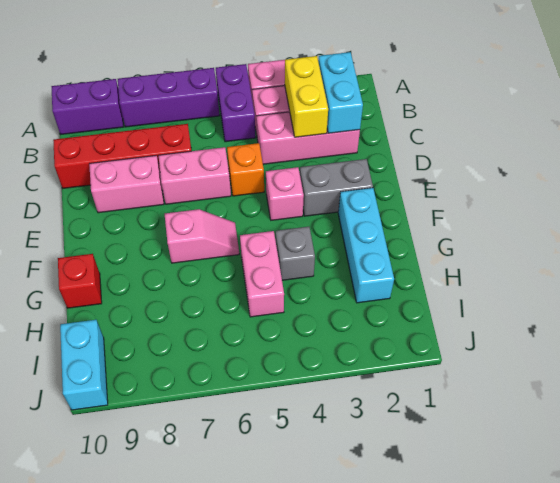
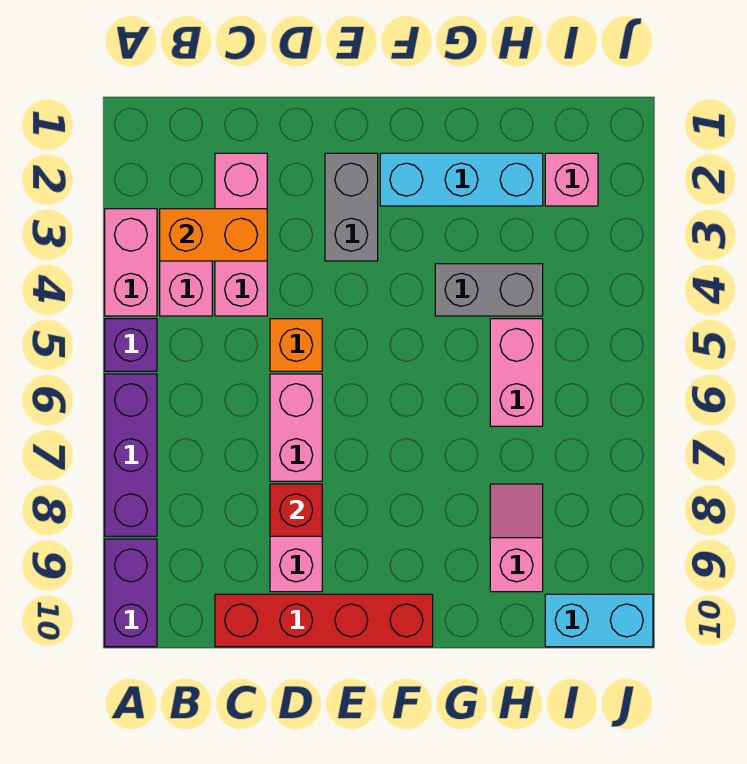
purple 1x2 brick [216,64,256,142] -> purple 1x1 brick [105,319,157,371]
cyan 1x2 brick [318,52,363,133] -> none
yellow 1x2 brick [285,56,328,137] -> orange 1x2 brick [160,209,267,261]
red 1x4 brick [53,124,191,188] -> red 1x4 brick turned to [215,594,433,647]
pink 1x1 brick [266,167,304,220] -> pink 1x1 brick moved to [545,153,598,206]
pink 1x2 slope [165,209,239,263] -> pink 1x2 slope moved to [490,484,543,592]
grey 1x1 brick [276,227,315,280] -> grey 1x2 brick [435,264,543,316]
pink 1x2 brick [240,231,284,317] -> pink 1x2 brick turned to [490,319,543,426]
red 1x1 brick [58,254,102,308] -> red 1x1 brick moved to [270,484,322,536]

